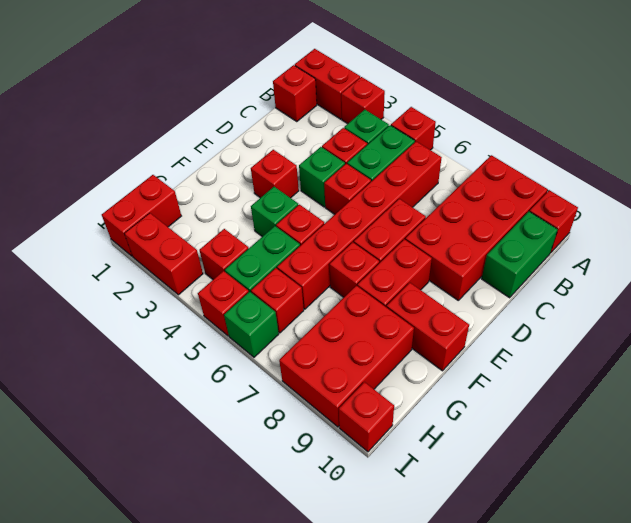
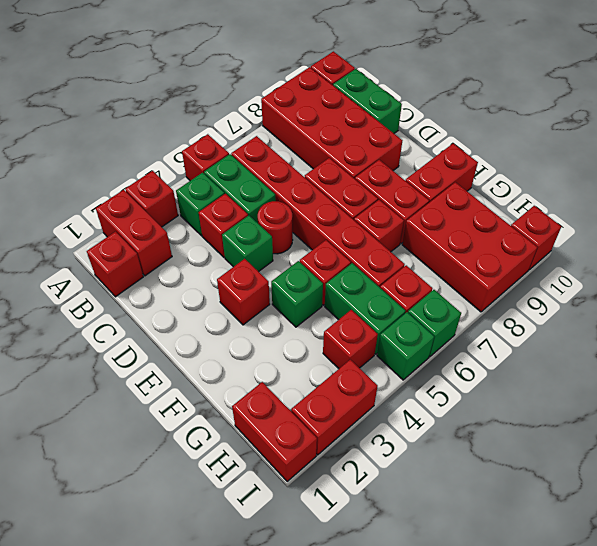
red 1x2 brick [295,49,360,119] -> red 1x2 brick turned to [96,190,172,276]
red 1x1 brick [324,164,371,214] -> red 1x1 round brick [258,201,293,254]
red 1x1 brick [198,271,249,336] -> green 1x1 brick [377,312,434,380]

